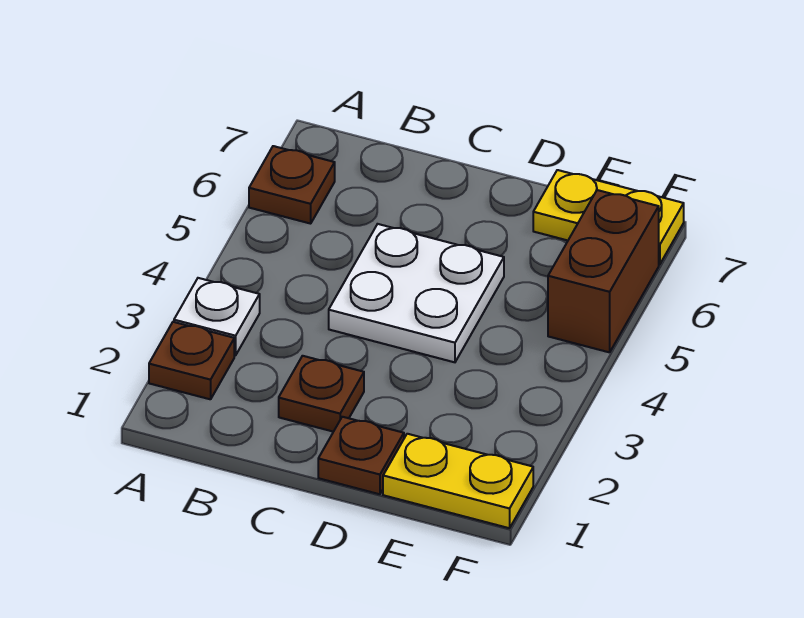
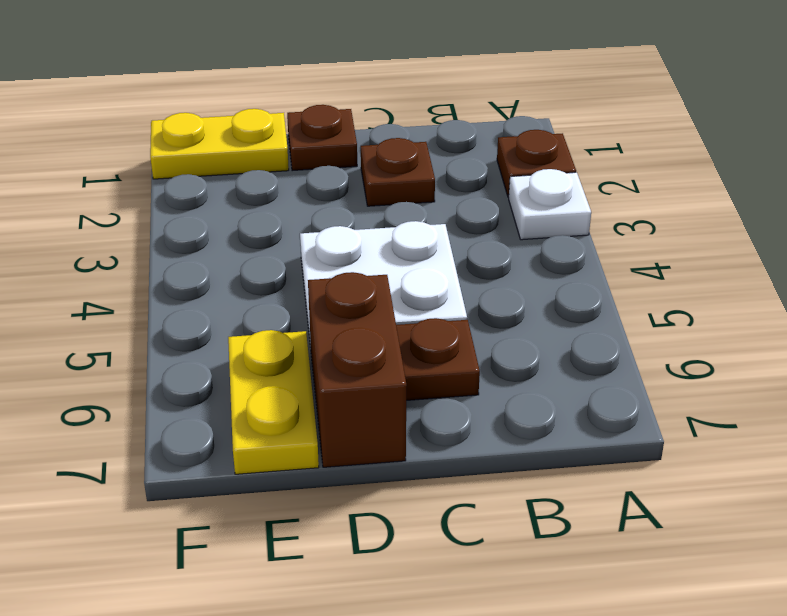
brown 1x1 plate [249,146,335,224] -> brown 1x1 plate moved to [396,318,480,400]
yellow 1x2 plate [533,170,684,265] -> yellow 1x2 plate turned to [228,330,319,474]
brown 1x2 brick [548,190,659,352] -> brown 1x2 brick moved to [308,272,407,467]

